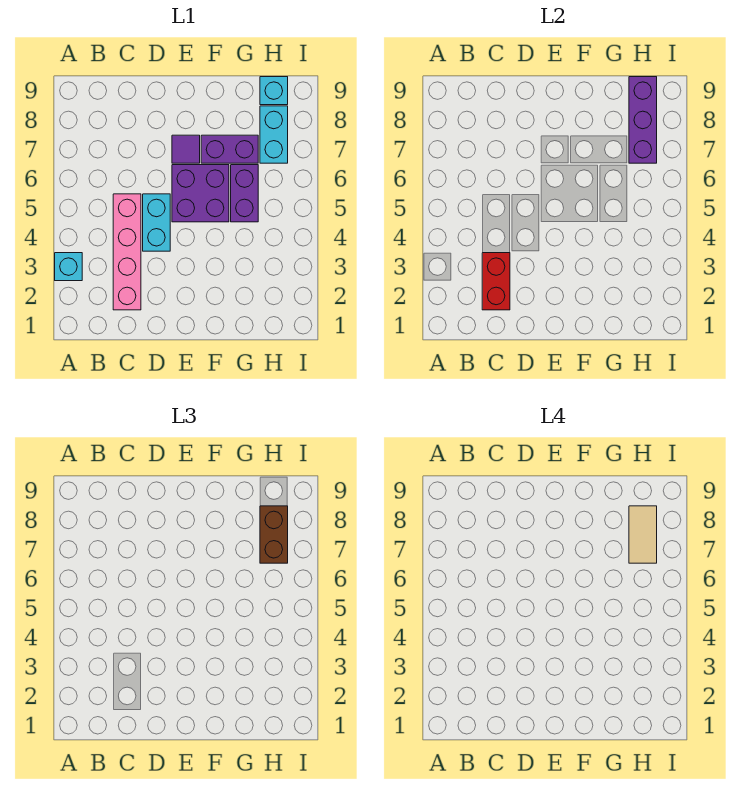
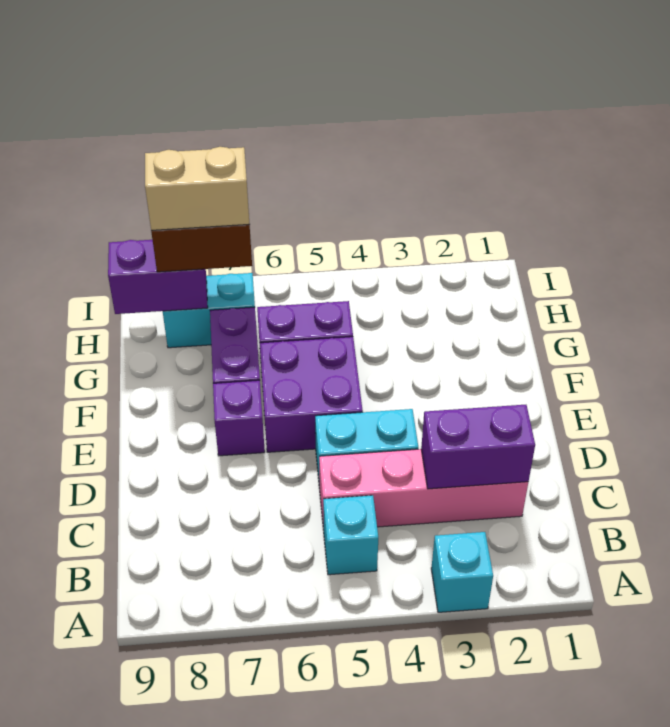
red 1x2 brick [482,253,510,310] -> purple 1x2 brick [421,405,535,489]
purple 1x1 tile [172,135,200,163] -> purple 1x1 brick [213,380,265,456]
purple 1x3 brick [629,77,657,163] -> purple 1x2 brick [108,240,208,314]
tan 1x2 tile [629,506,657,563] -> tan 1x2 brick [145,147,249,230]
cyan 1x1 brick [260,77,288,105] -> cyan 1x1 brick moved to [323,495,378,575]

